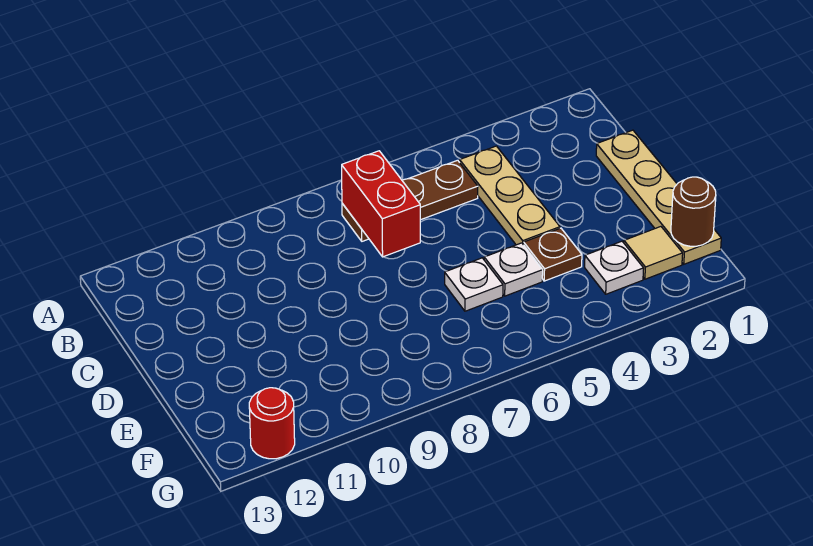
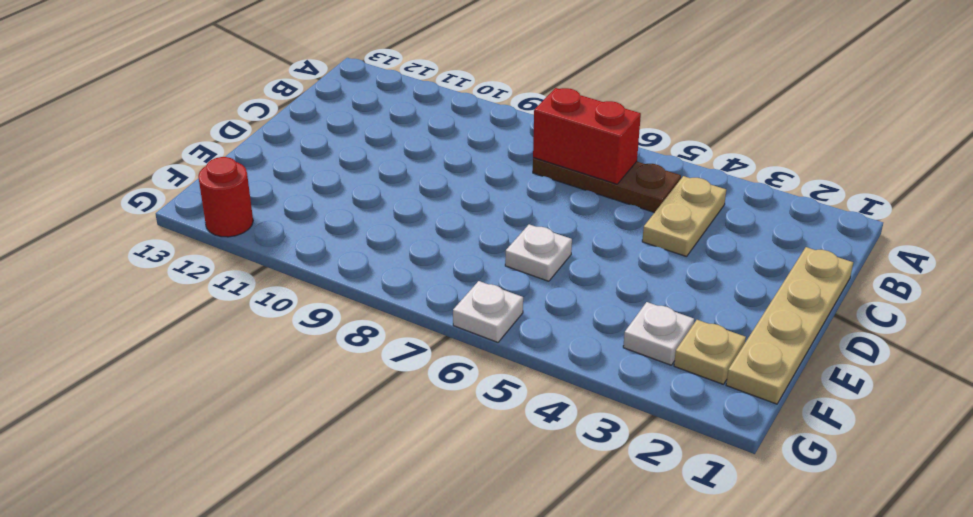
tan 1x3 plate [460,146,560,245] -> tan 1x2 plate [642,176,726,257]
red 1x2 brick [342,151,420,257] -> red 1x2 brick turned to [533,88,641,184]
brown 1x1 plate [524,228,582,281] -> none
white 1x1 plate [484,243,543,296] -> white 1x1 plate moved to [453,281,523,342]
brown 1x1 round brick [671,177,716,246] -> none
tan 1x1 tile [624,227,683,279] -> tan 1x1 plate [674,320,746,384]

